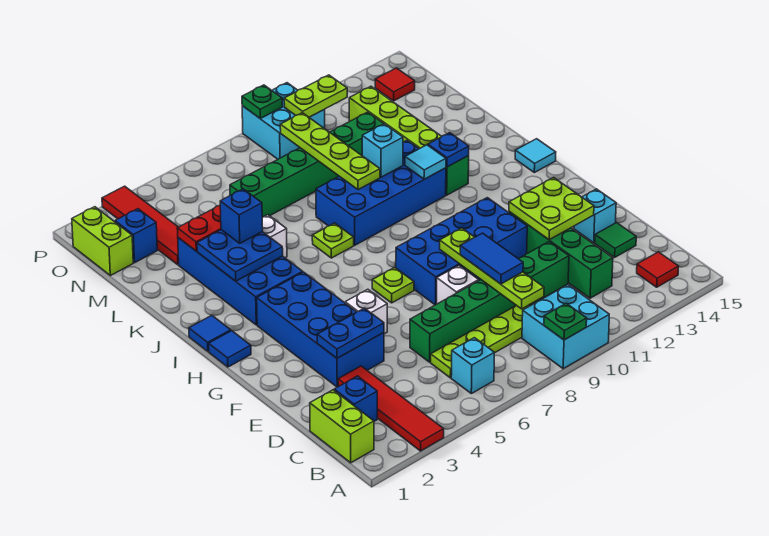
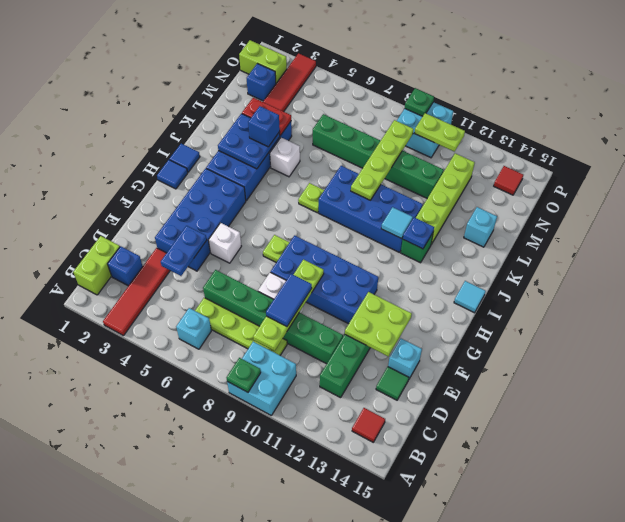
blue 1x2 plate [317,308,384,358] -> blue 1x2 plate turned to [161,226,207,276]
cyan 1x1 brick [362,124,403,177] -> cyan 1x1 brick moved to [464,207,497,247]
lime 1x2 brick [72,207,133,276] -> lime 1x2 brick turned to [239,40,287,83]

